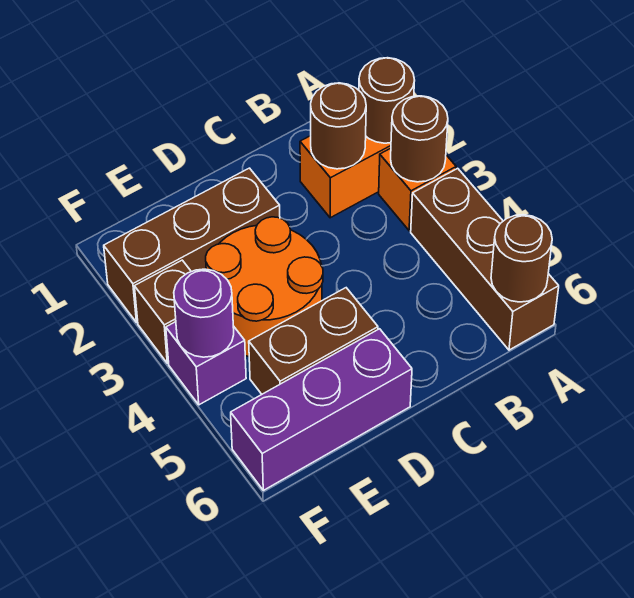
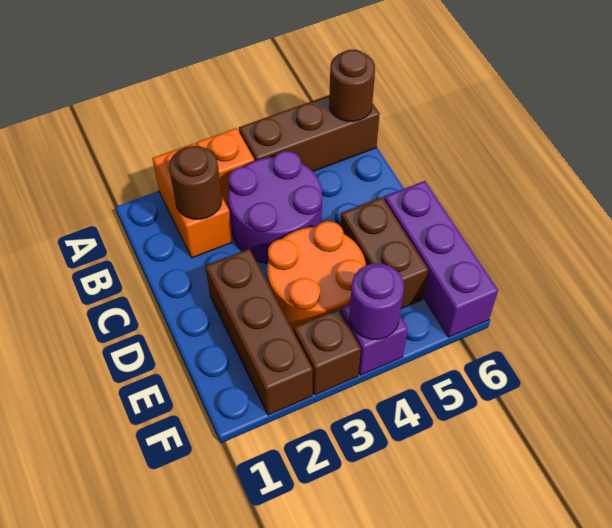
brown 1x1 round brick [359,58,415,143] -> none
brown 1x1 round brick [391,96,448,182] -> none
none -> purple 2x2 round brick [228,151,322,264]

